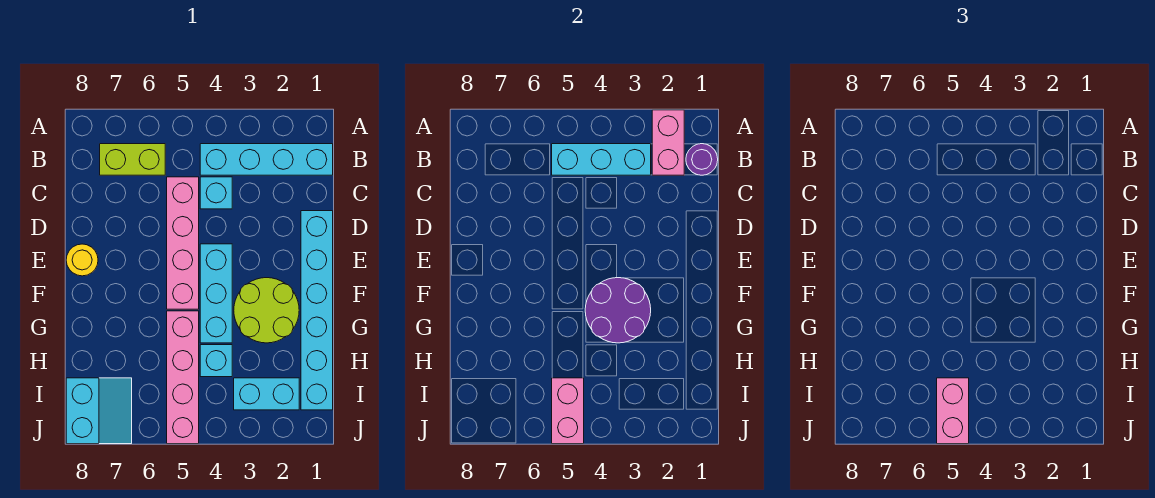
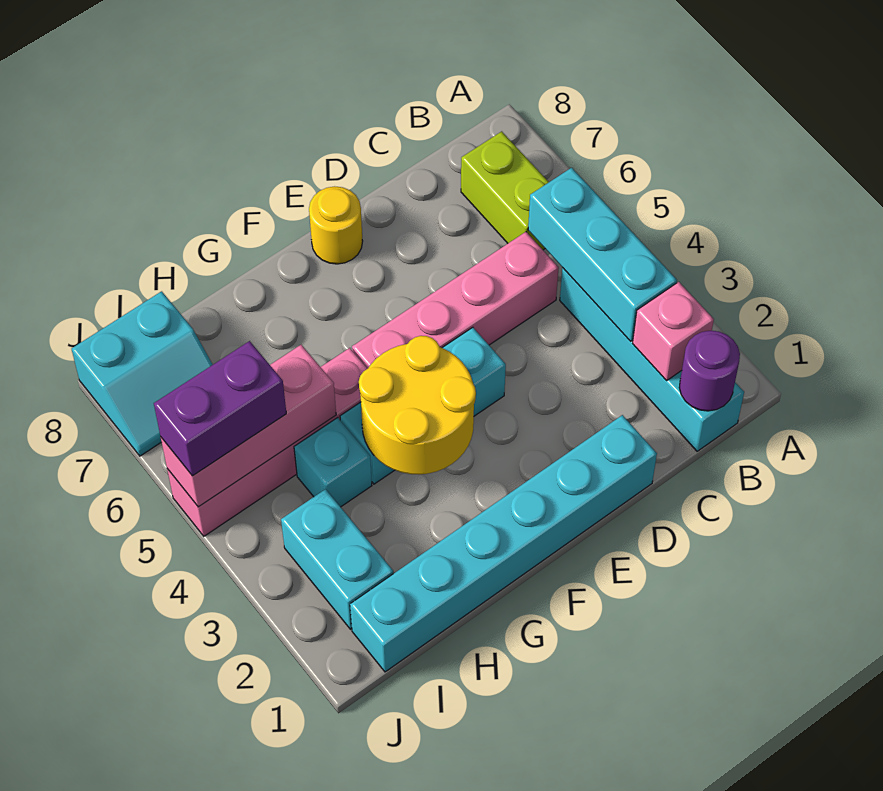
pink 1x2 brick [652,110,684,175] -> pink 1x1 brick [632,282,714,381]
cyan 1x1 brick [200,177,232,209] -> none
lime 2x2 round brick [234,278,299,343] -> none
purple 2x2 round brick [585,278,651,343] -> yellow 2x2 round brick [359,336,476,475]
pink 1x2 brick [552,378,584,444] -> pink 1x3 brick [161,345,336,507]
pink 1x2 brick [937,378,969,444] -> purple 1x2 brick [154,341,286,476]

